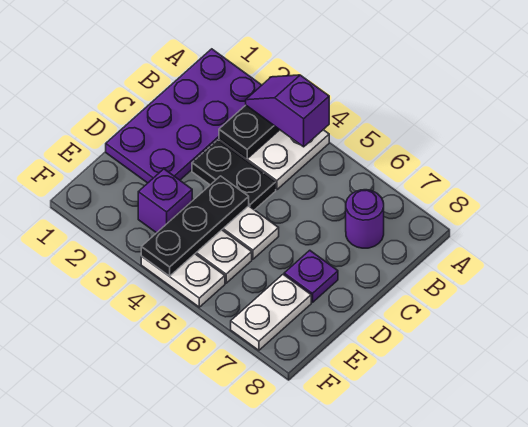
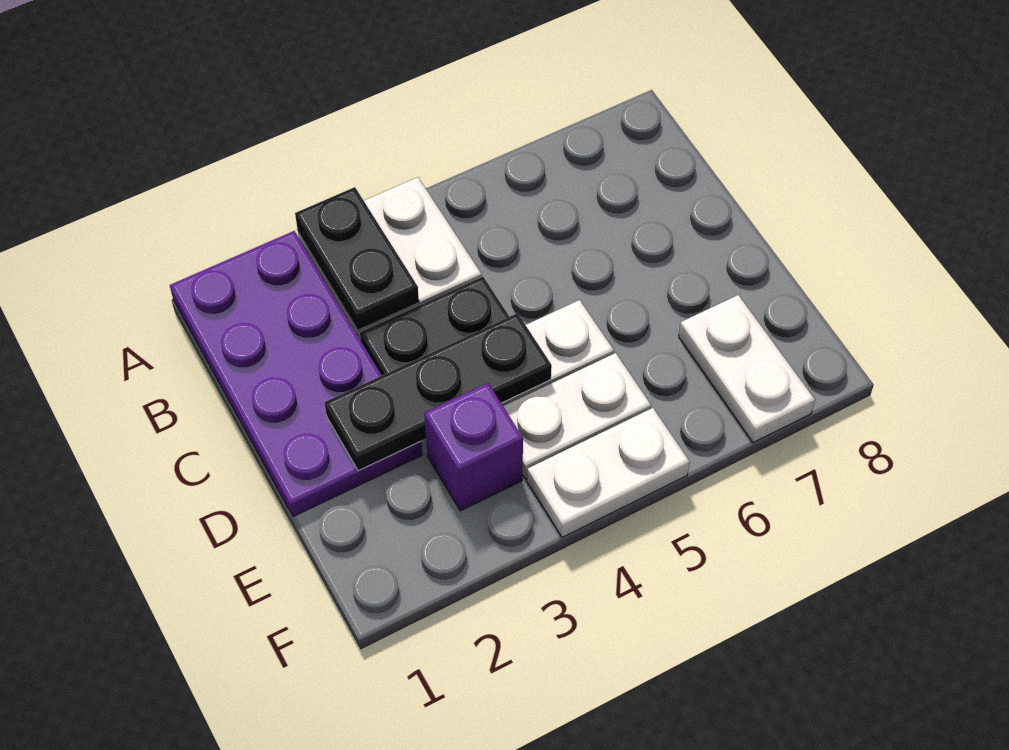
purple 1x2 slope [246,75,329,147] -> none
purple 1x1 round brick [346,190,384,248] -> none
black 1x3 plate [141,176,249,276] -> black 1x3 plate turned to [325,313,552,471]
purple 1x1 plate [284,250,338,303] -> none

